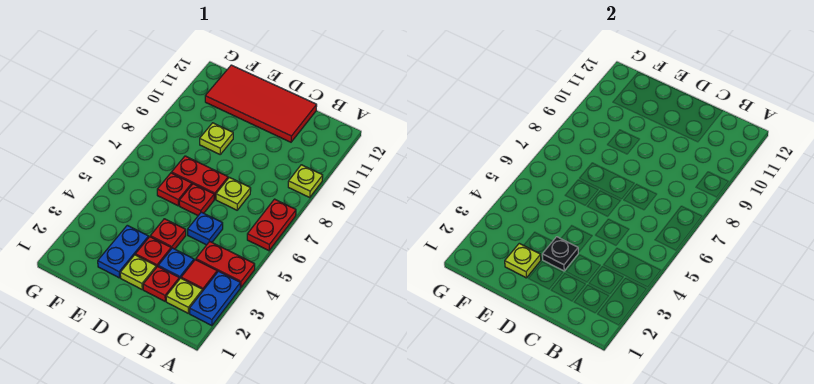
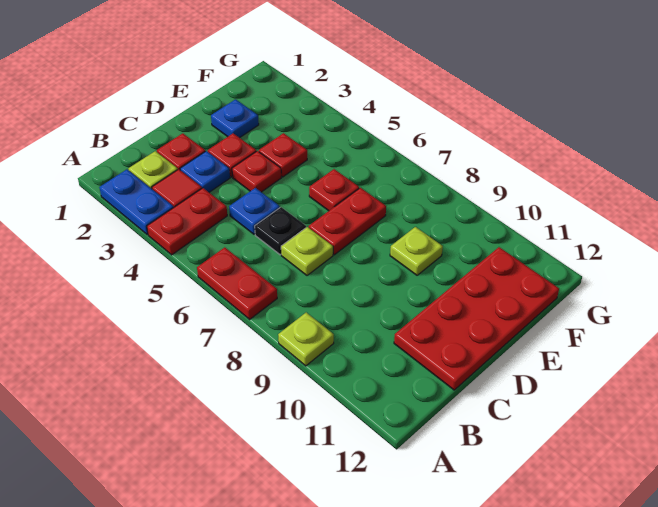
red 2x4 tile [205,65,317,142] -> red 2x4 plate [394,247,559,390]
lime 1x1 plate [120,255,156,289] -> none
black 1x1 plate [542,237,578,271] -> black 1x1 plate moved to [255,207,306,255]
red 1x1 plate [179,184,214,215] -> red 1x1 plate moved to [259,133,307,177]
blue 1x2 plate [98,225,149,278] -> blue 1x1 plate [211,99,259,138]
lime 1x1 plate [505,243,541,278] -> none

